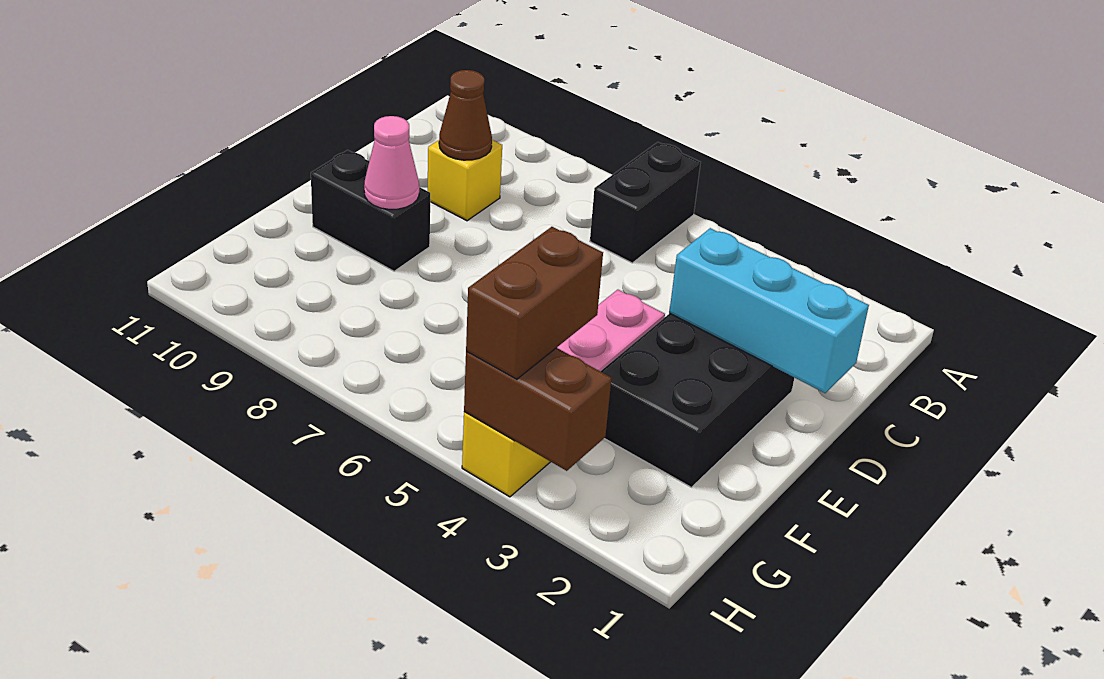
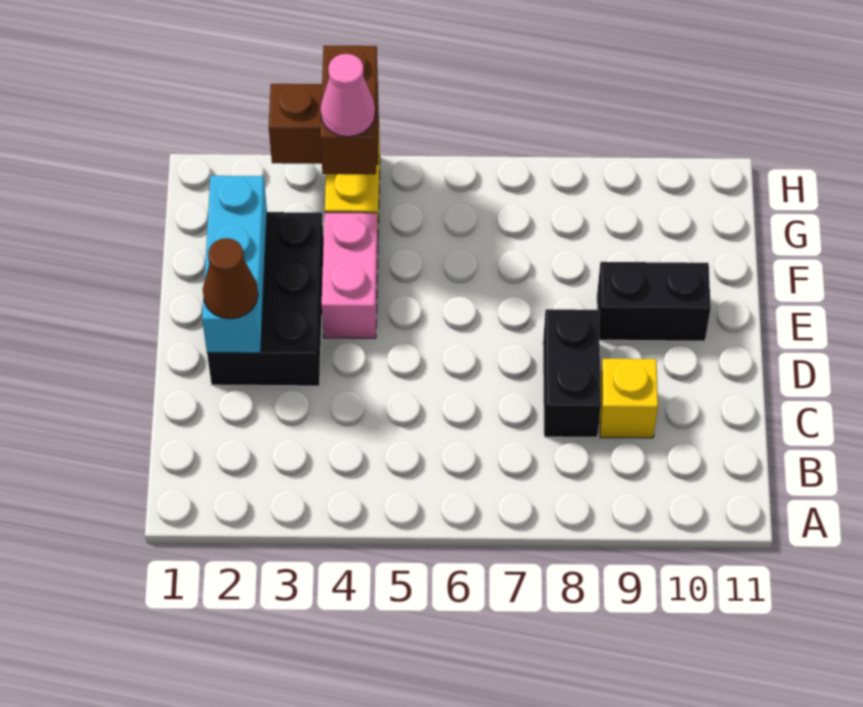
black 1x2 brick [590,142,701,263] -> black 1x2 brick moved to [543,309,601,437]
brown 1x1 cone [439,70,492,160] -> brown 1x1 cone moved to [203,238,258,319]
cyan 1x3 brick [669,228,869,393] -> cyan 1x3 brick turned to [202,176,267,353]
pink 1x1 cone [364,116,419,209] -> pink 1x1 cone moved to [321,54,375,137]

